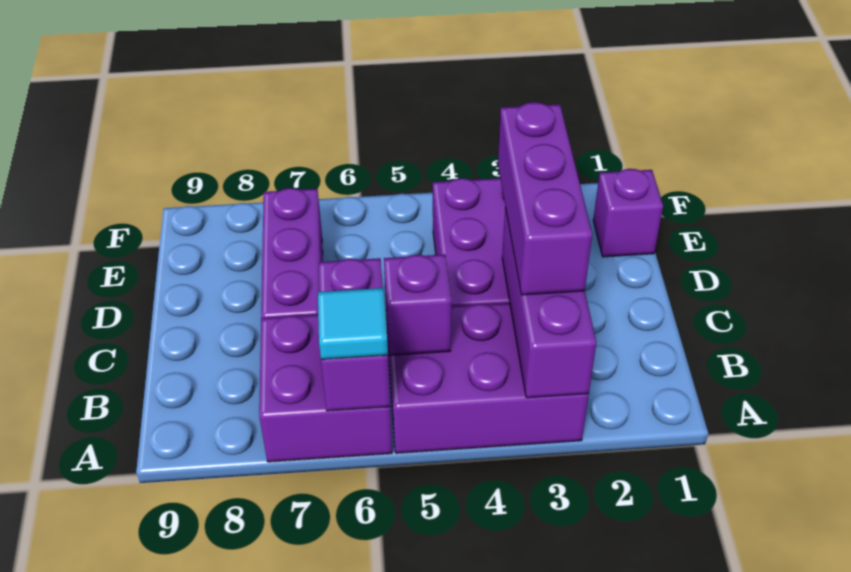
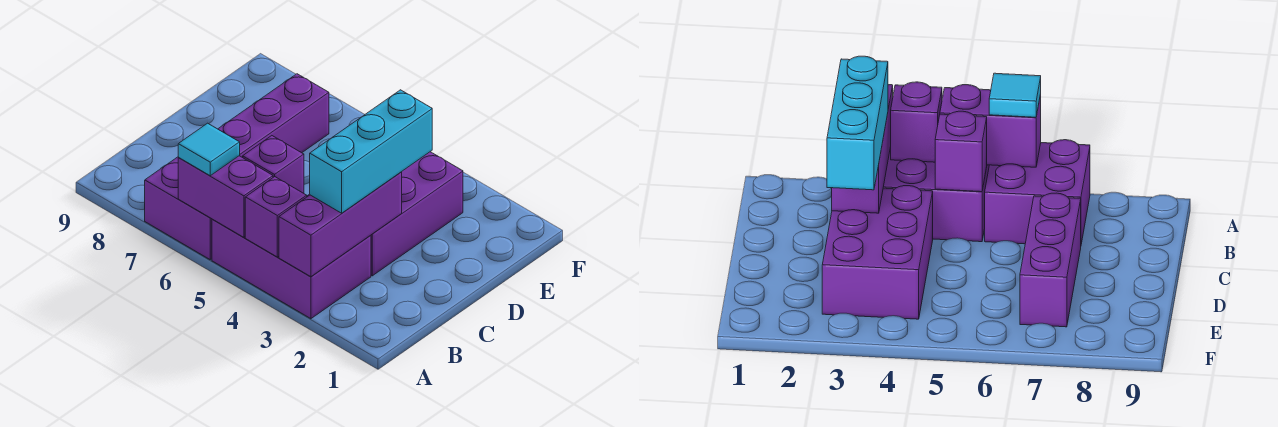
purple 1x2 brick [319,258,390,411] -> purple 1x2 brick turned to [178,156,273,237]
purple 1x3 brick [498,102,592,295] -> cyan 1x3 brick [310,90,432,213]
purple 1x1 brick [593,169,663,257] -> purple 1x1 brick moved to [245,177,307,257]

